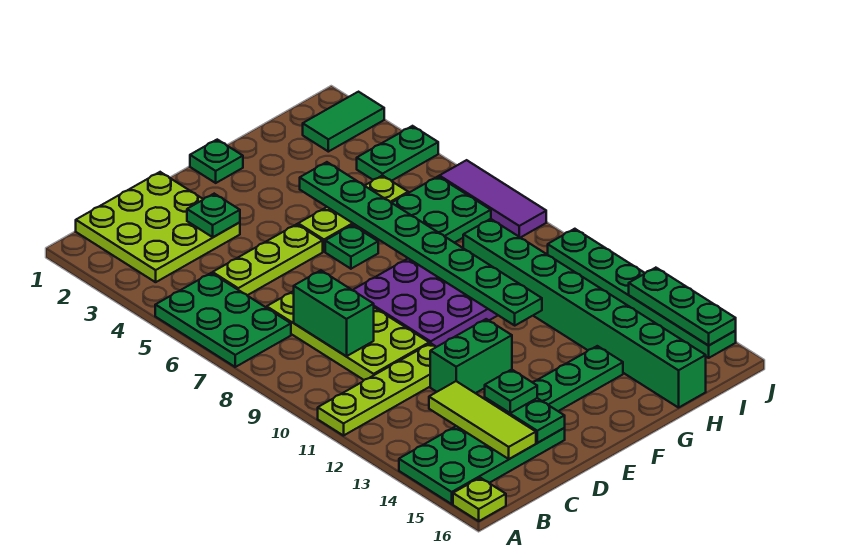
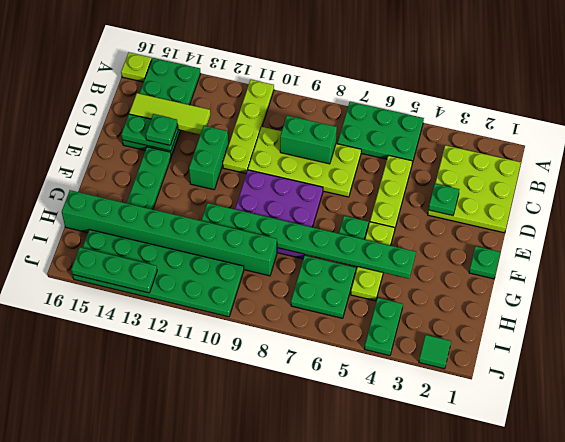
green 1x2 tile [303,92,384,152] -> green 1x1 tile [419,335,451,369]
purple 1x3 tile [439,160,546,238] -> none
green 1x6 plate [548,229,736,358] -> green 2x6 plate [73,229,244,317]

